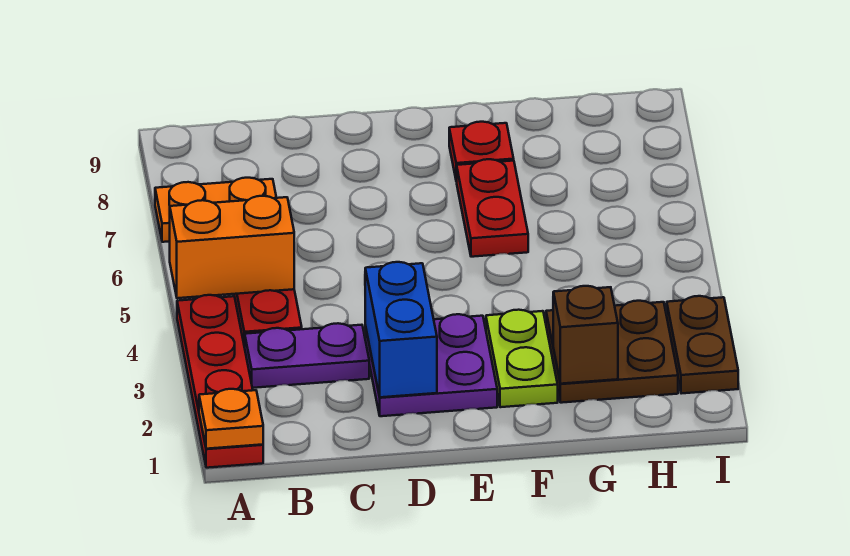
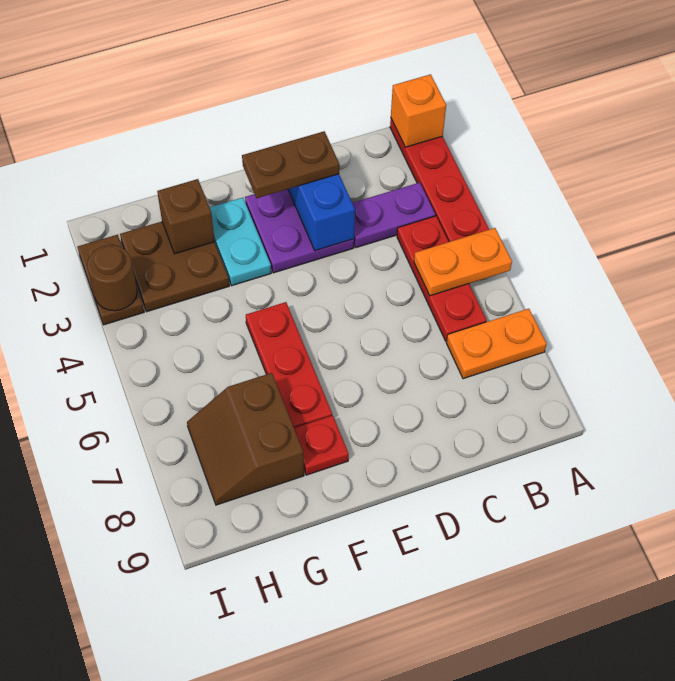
orange 1x1 plate [199,389,263,449] -> orange 1x1 brick [391,74,446,147]
orange 1x2 brick [170,196,294,298] -> orange 1x2 plate [414,228,512,296]
none -> brown 1x2 plate [242,131,339,198]
lime 1x2 plate [486,310,558,407] -> cyan 1x2 plate [210,198,271,286]
red 1x2 plate [457,159,528,257] -> red 1x3 plate [246,302,332,428]
none -> brown 2x2 slope [187,373,304,505]
none -> brown 1x1 round brick [87,245,137,311]

